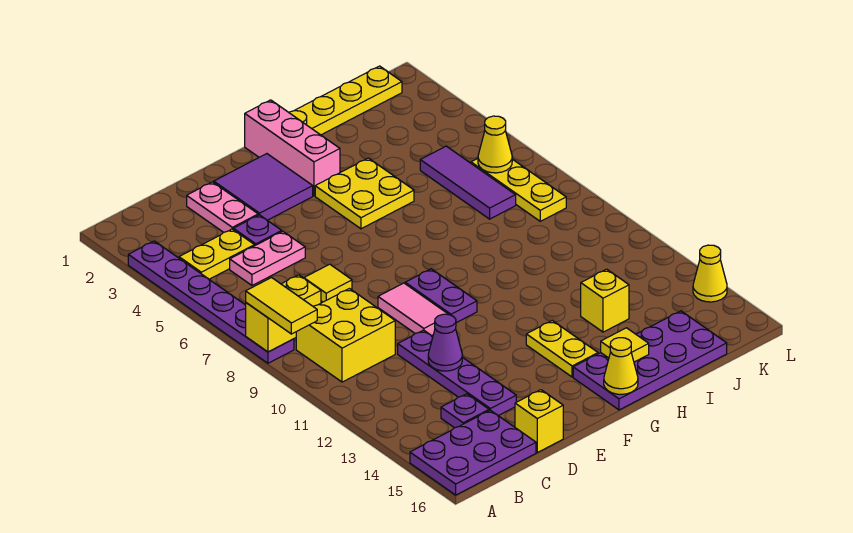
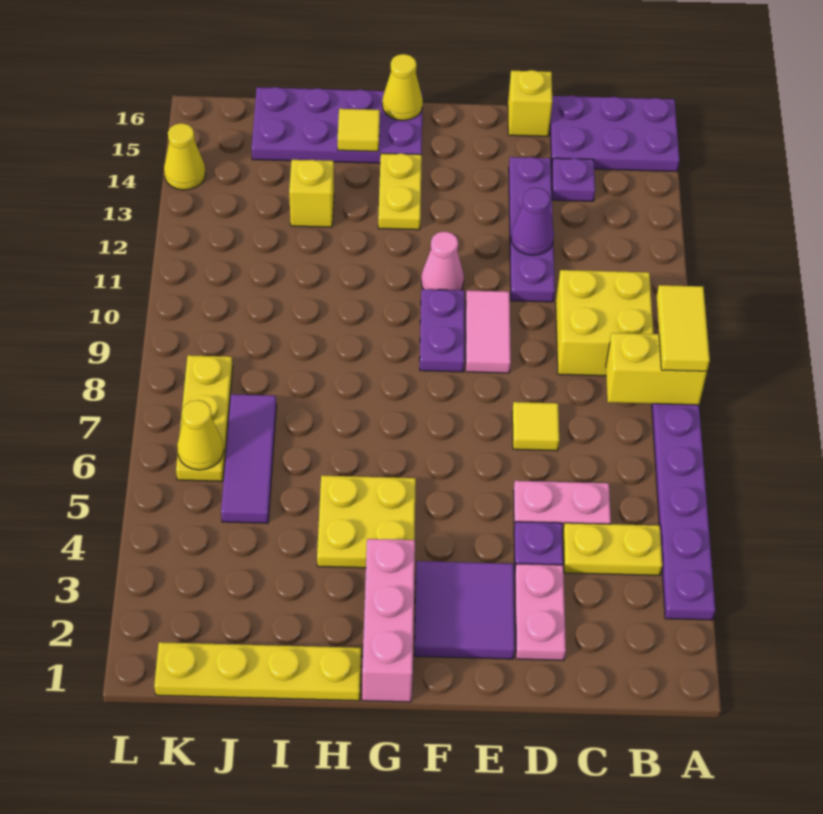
none -> pink 1x1 cone [421,232,464,290]

